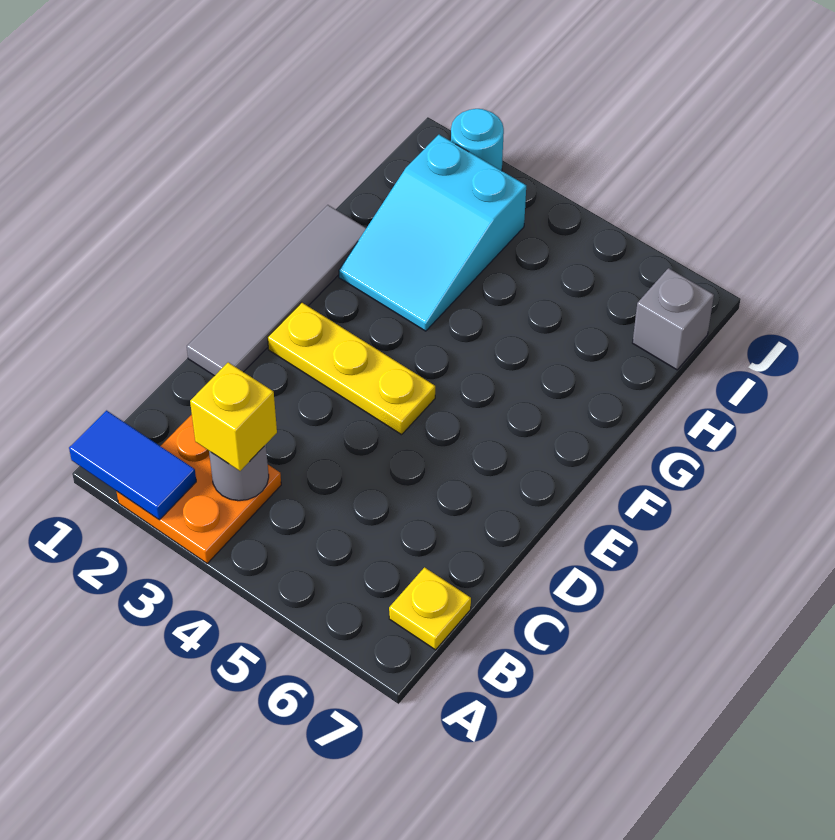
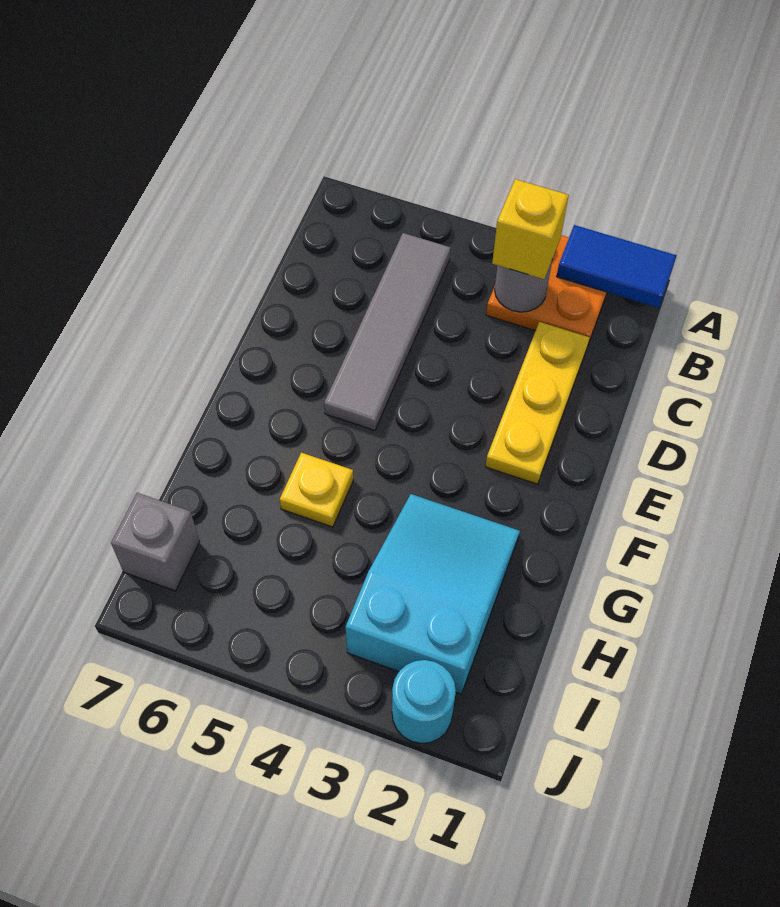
yellow 1x1 plate [389,567,471,650] -> yellow 1x1 plate moved to [280,453,353,527]
grey 1x4 tile [187,205,366,376] -> grey 1x4 tile moved to [324,233,450,430]
yellow 1x3 plate [268,302,435,435] -> yellow 1x3 plate turned to [485,322,589,484]

